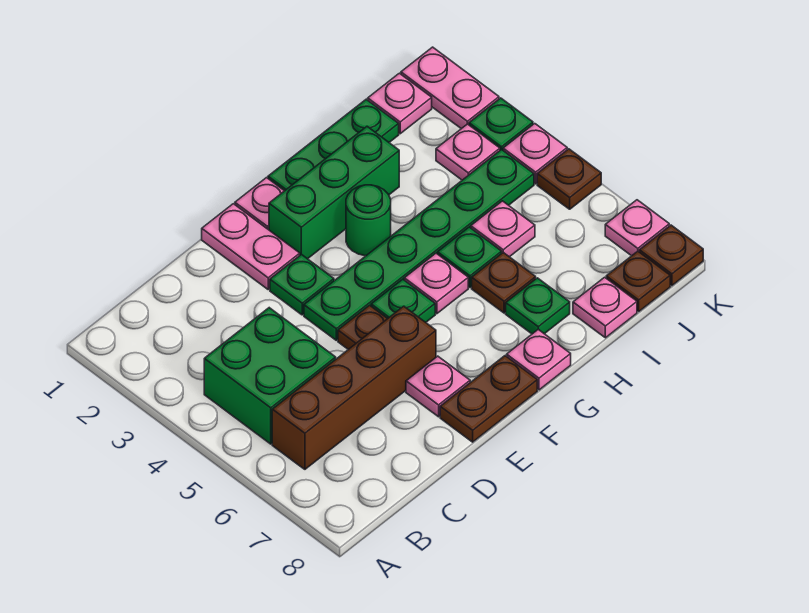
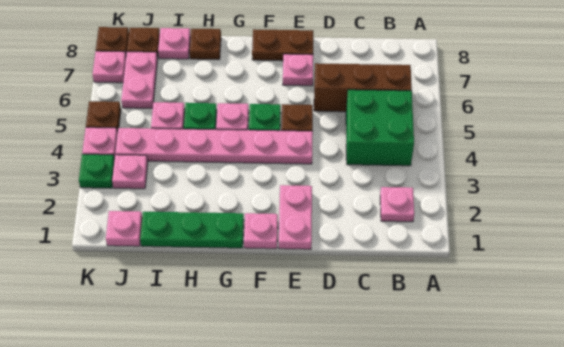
brown 1x4 brick [272,306,436,469] -> brown 1x3 brick [314,63,412,112]
green 1x1 plate [270,254,334,315] -> none
green 1x6 plate [304,149,534,340] -> pink 1x6 plate [115,128,313,164]
green 1x3 brick [269,127,399,259] -> none
green 1x1 round brick [346,185,391,256] -> none
pink 1x1 plate [507,329,571,390] -> pink 1x1 plate moved to [380,187,414,222]
brown 1x1 plate [472,253,536,313] -> brown 1x1 plate moved to [189,29,221,60]
green 1x1 plate [506,278,570,334] -> none
pink 1x2 plate [401,47,499,129] -> pink 1x2 plate moved to [121,52,158,108]

